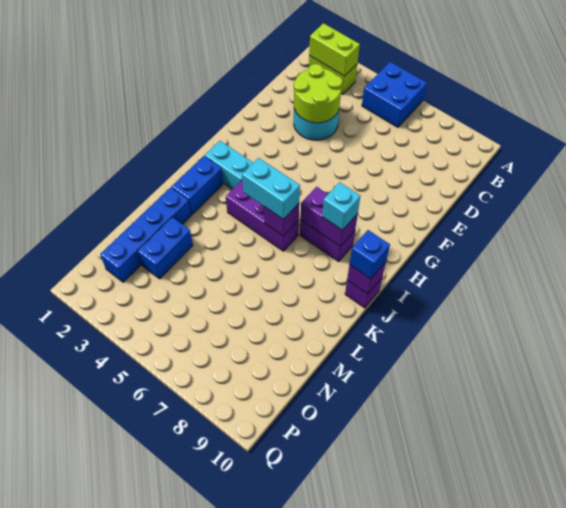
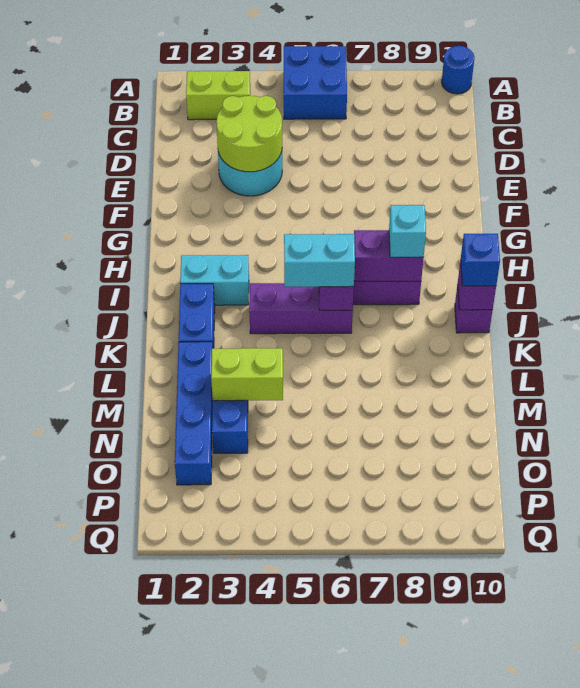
none -> blue 1x1 round brick [442,46,474,94]
lime 1x2 brick [309,23,360,76] -> lime 1x2 brick moved to [211,348,283,401]

